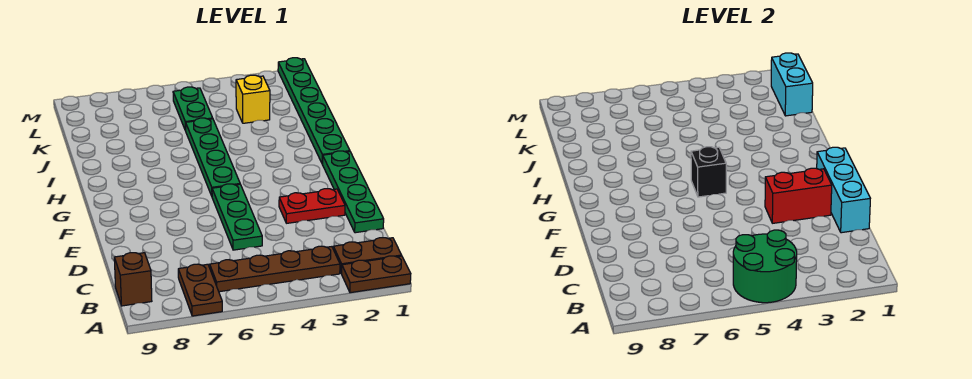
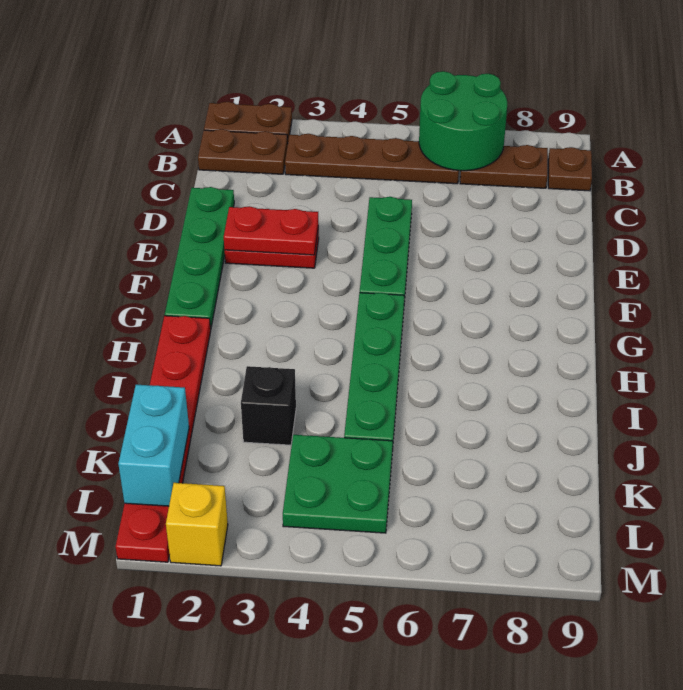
green 2x2 round brick [733,230,797,303] -> green 2x2 round brick moved to [419,71,507,171]
brown 1x2 plate [178,264,222,316] -> brown 1x2 plate turned to [460,145,548,188]
brown 1x1 brick [114,253,152,306] -> brown 1x1 plate [548,147,592,191]
cyan 1x3 brick [817,147,870,233] -> none
red 1x2 brick [765,168,832,223] -> red 1x2 plate [224,206,319,255]
black 1x1 brick [691,147,726,197] -> black 1x1 brick moved to [241,366,296,445]
green 1x6 plate [278,58,350,164] -> red 1x6 plate [115,316,211,562]
yellow 1x1 brick [236,75,270,123] -> yellow 1x1 brick moved to [166,483,228,566]
green 1x2 plate [173,87,213,131] -> green 2x2 plate [283,435,393,533]

